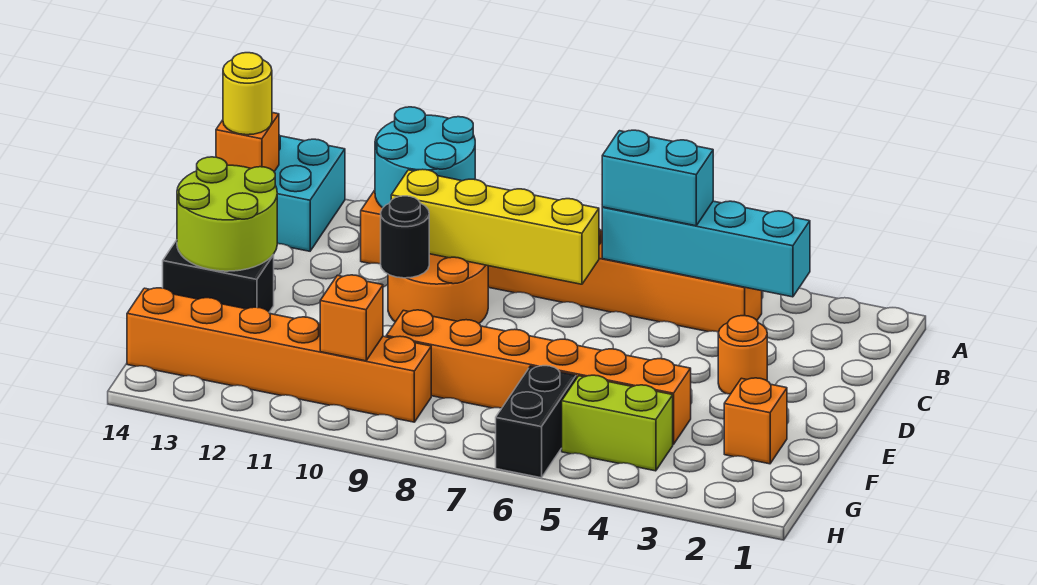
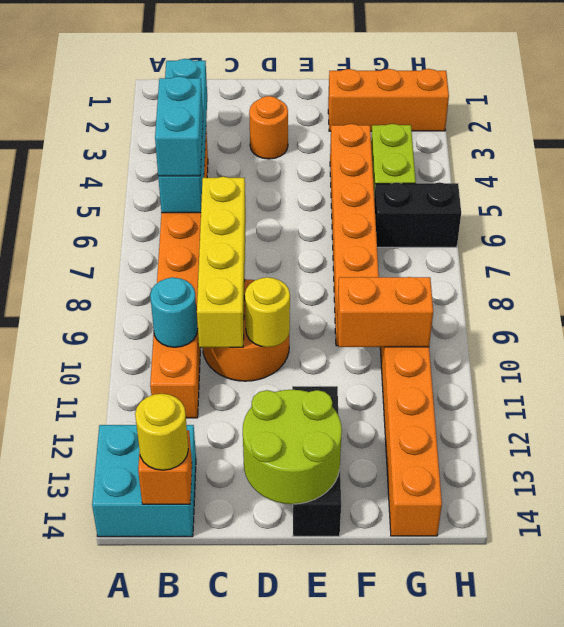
cyan 2x2 round brick [375,107,475,208] -> cyan 1x1 round brick [150,277,198,347]
black 1x1 round brick [381,196,429,278] -> yellow 1x1 round brick [245,277,290,347]
black 1x2 brick [163,240,274,312] -> black 1x3 brick [292,386,341,536]
orange 1x1 brick [724,378,787,464] -> orange 1x3 brick [328,69,449,131]
orange 1x1 brick [320,275,383,361] -> orange 1x2 brick [337,277,433,347]

